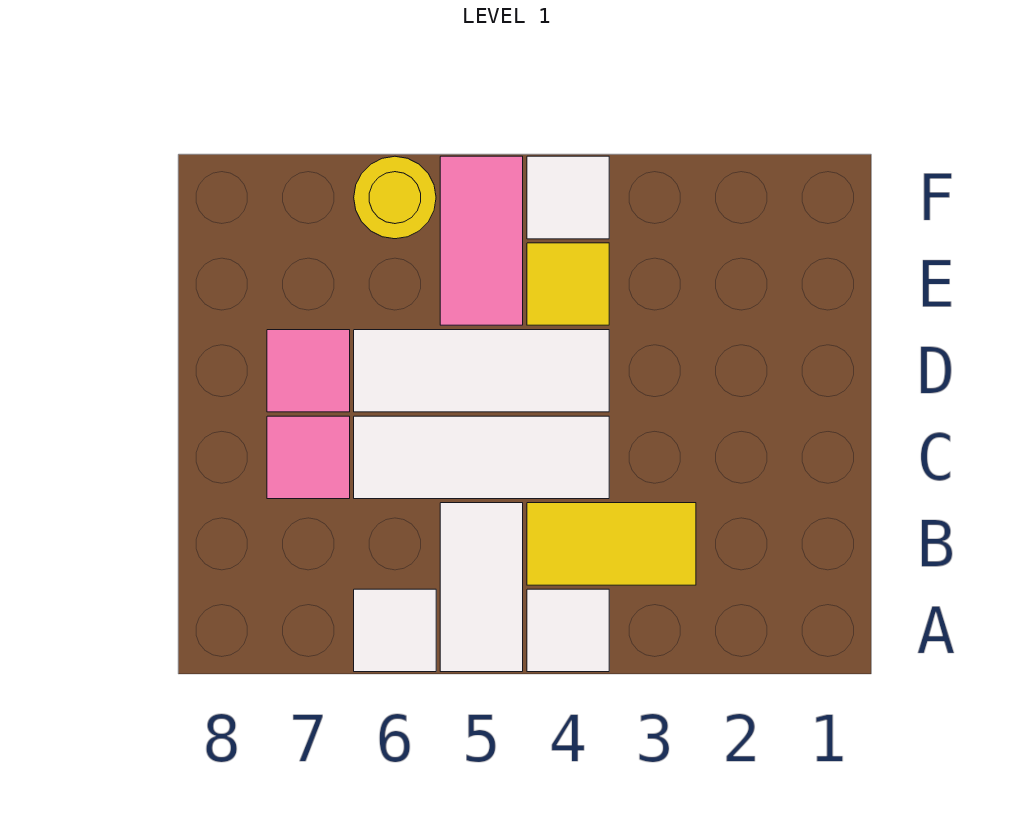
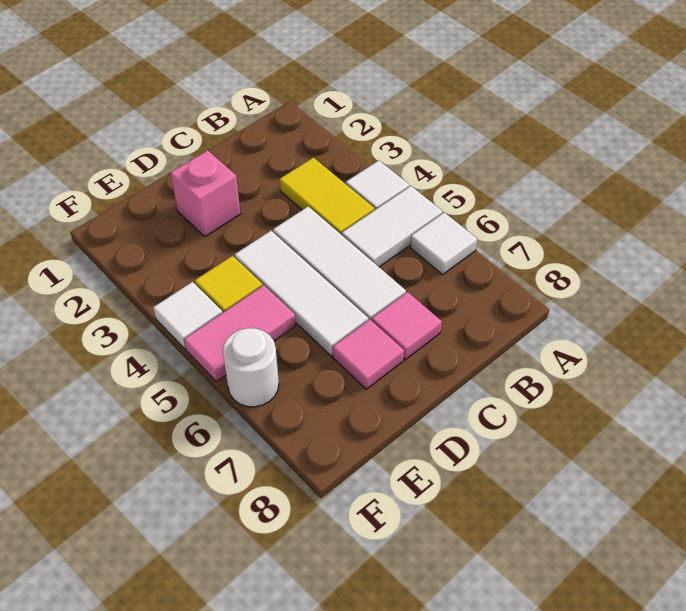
none -> pink 1x1 brick [170,150,241,237]
yellow 1x1 round brick [354,156,436,239] -> white 1x1 round brick [223,328,279,407]

